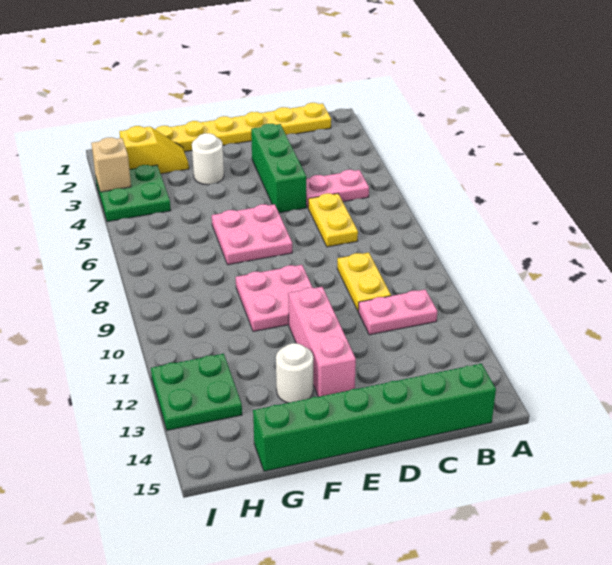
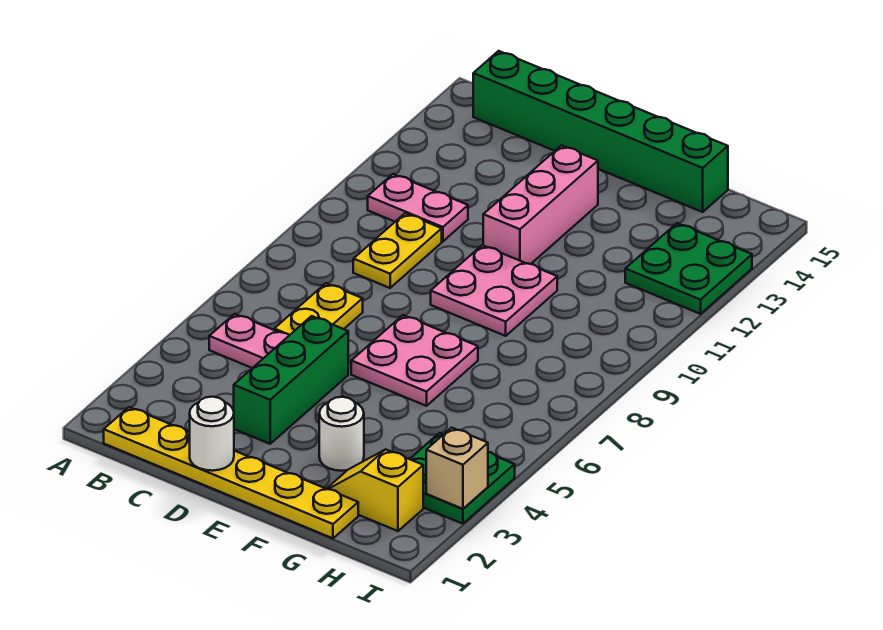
white 1x1 round brick [276,343,313,403] -> white 1x1 round brick moved to [190,397,234,471]

